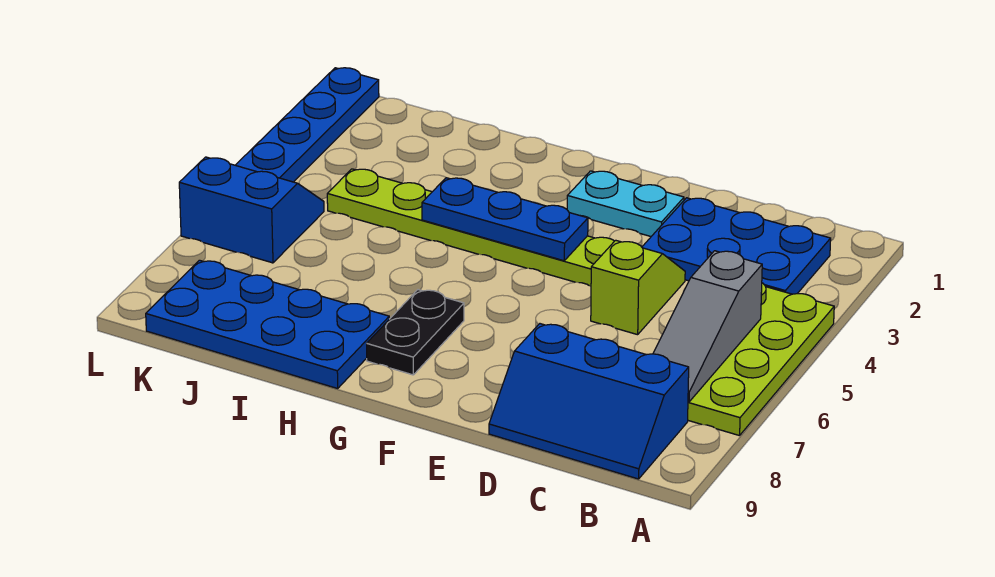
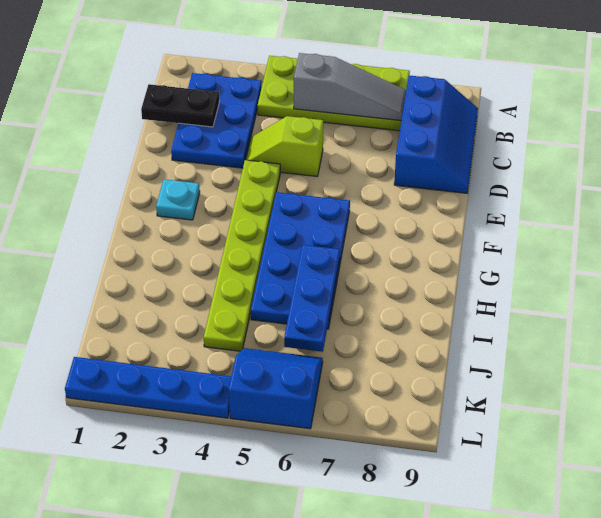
cyan 1x2 plate [567,171,684,236] -> cyan 1x1 plate [156,179,200,220]
blue 1x3 plate [422,178,588,261] -> blue 1x3 plate moved to [284,245,340,352]
black 1x2 plate [367,290,464,375] -> black 1x2 plate moved to [141,84,219,127]
blue 2x4 plate [146,260,389,388] -> blue 2x4 plate moved to [251,192,350,329]
blue 2x2 slope [179,157,324,263] -> blue 2x2 slope turned to [228,348,323,429]

